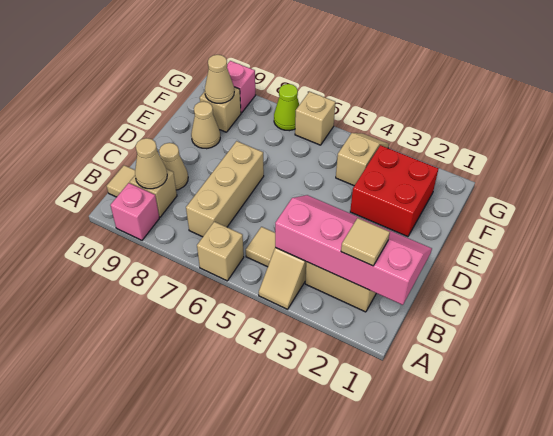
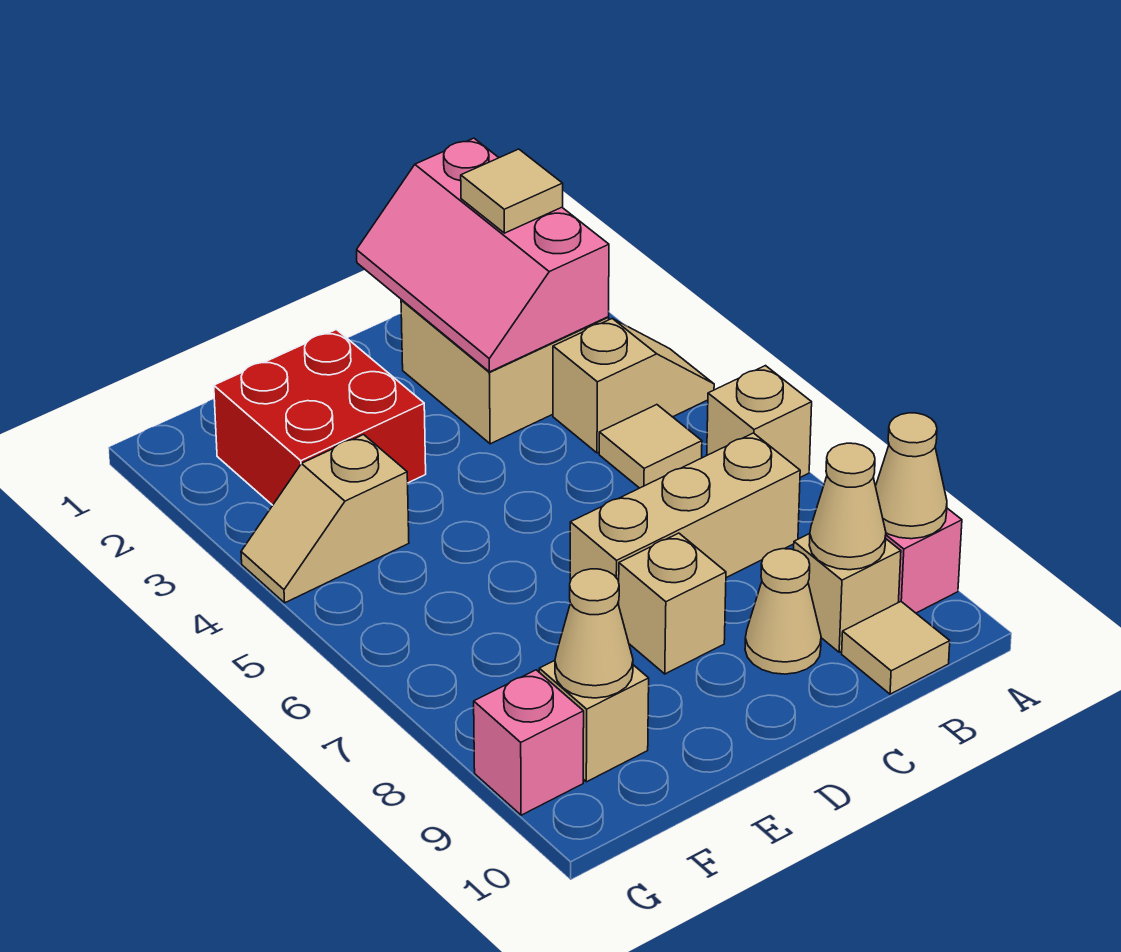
pink 2x4 slope [275,195,432,305] -> pink 2x3 slope [357,138,609,372]
tan 1x1 cone [191,102,220,149] -> tan 1x1 cone moved to [876,413,947,539]
tan 1x1 brick [295,92,335,145] -> tan 1x1 brick moved to [619,533,726,674]
lime 1x1 cone [274,84,299,131] -> none

